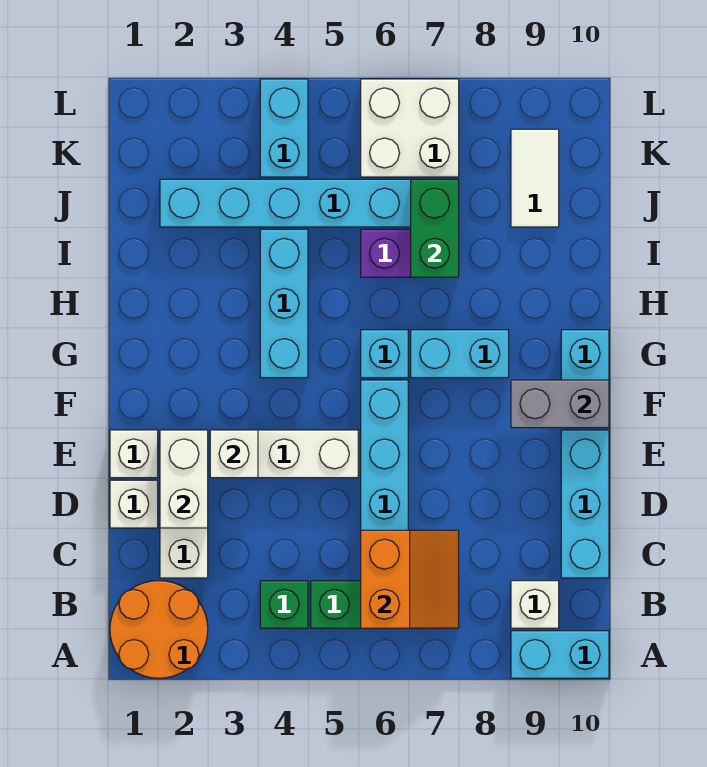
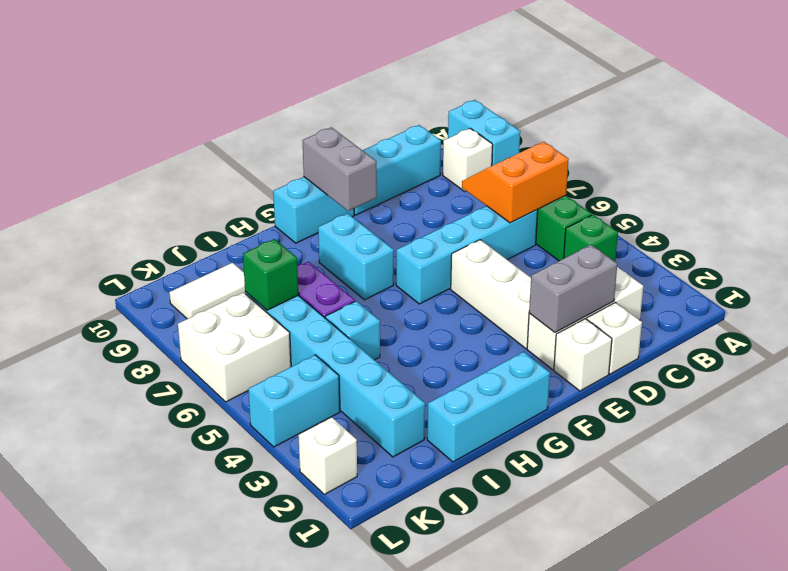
orange 2x2 round brick [110,581,208,678] -> none
white 1x2 brick [160,430,208,528] -> grey 1x2 brick [529,245,617,333]
white 1x1 brick [210,430,258,478] -> white 1x1 brick moved to [298,417,357,494]
cyan 1x3 brick [260,229,308,378] -> cyan 1x3 brick moved to [427,352,550,462]
cyan 1x1 brick [361,330,408,378] -> cyan 1x1 brick moved to [325,301,380,360]
green 1x2 brick [411,179,459,277] -> green 1x1 brick [243,239,299,310]

